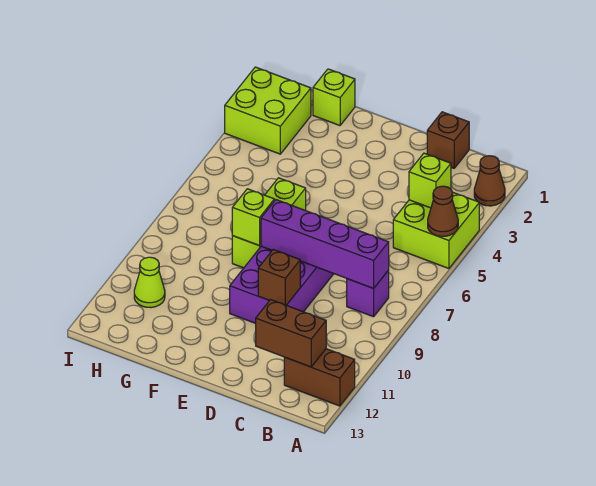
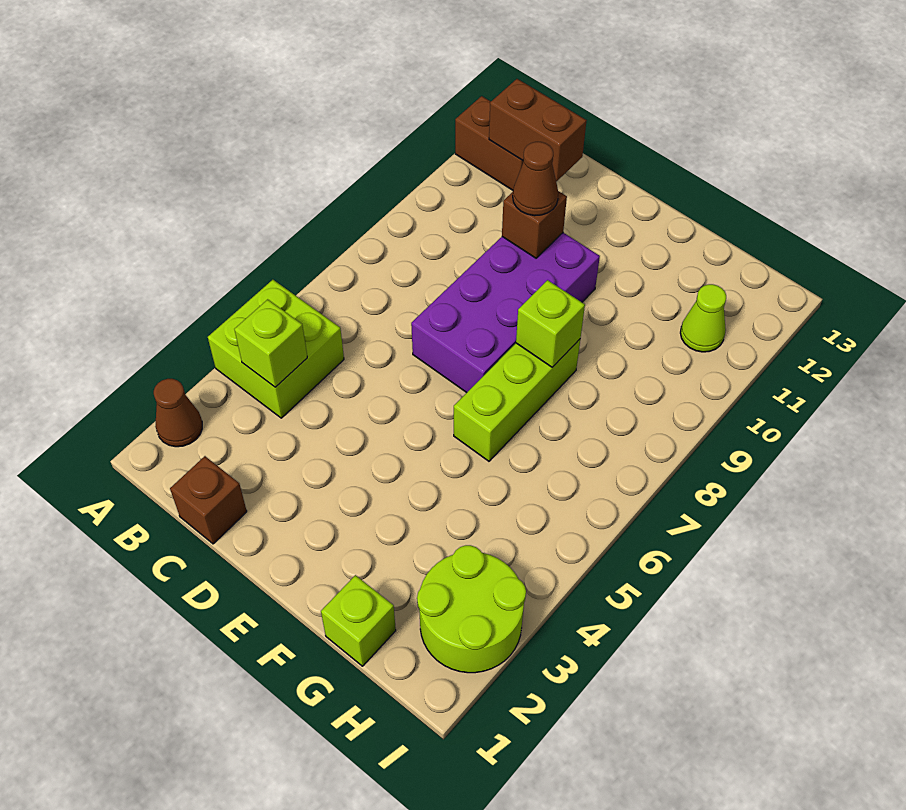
brown 1x1 cone [428,186,458,236] -> brown 1x1 cone moved to [513,142,558,216]
purple 1x1 brick [347,270,389,317] -> none
purple 1x4 brick [261,200,389,288] -> none
lime 2x2 brick [225,67,311,154] -> lime 2x2 round brick [417,545,526,673]

